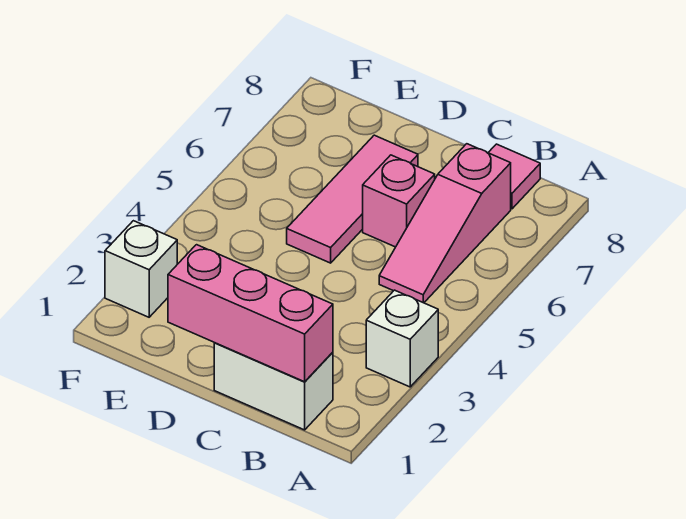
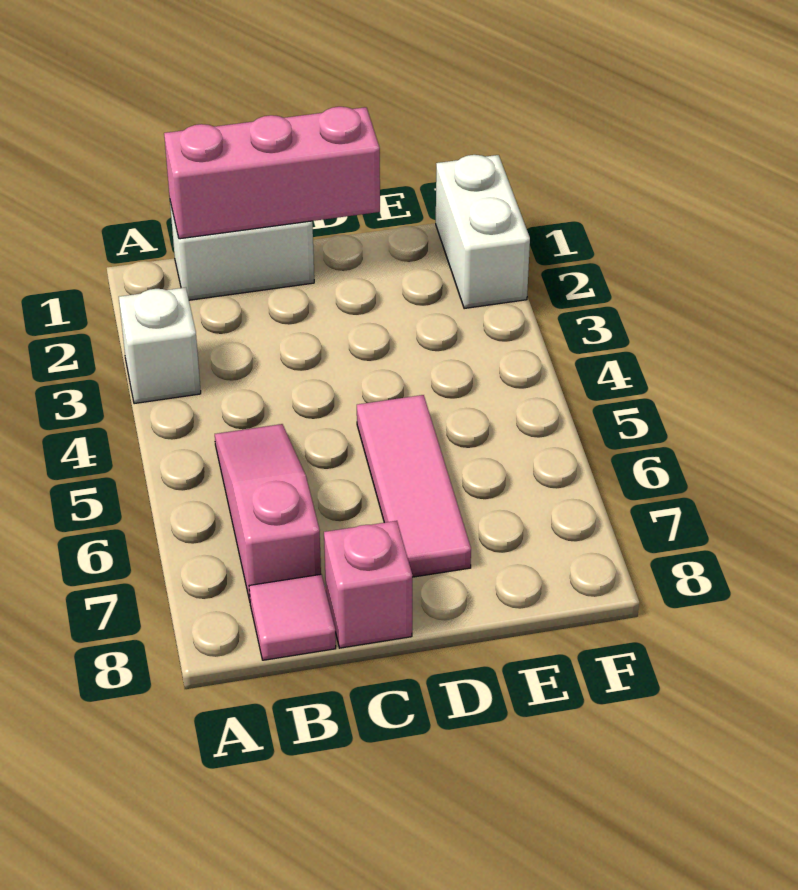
pink 1x1 brick [363,155,435,247] -> pink 1x1 brick moved to [324,521,413,648]
white 1x1 brick [105,221,177,317] -> white 1x2 brick [436,155,530,309]

